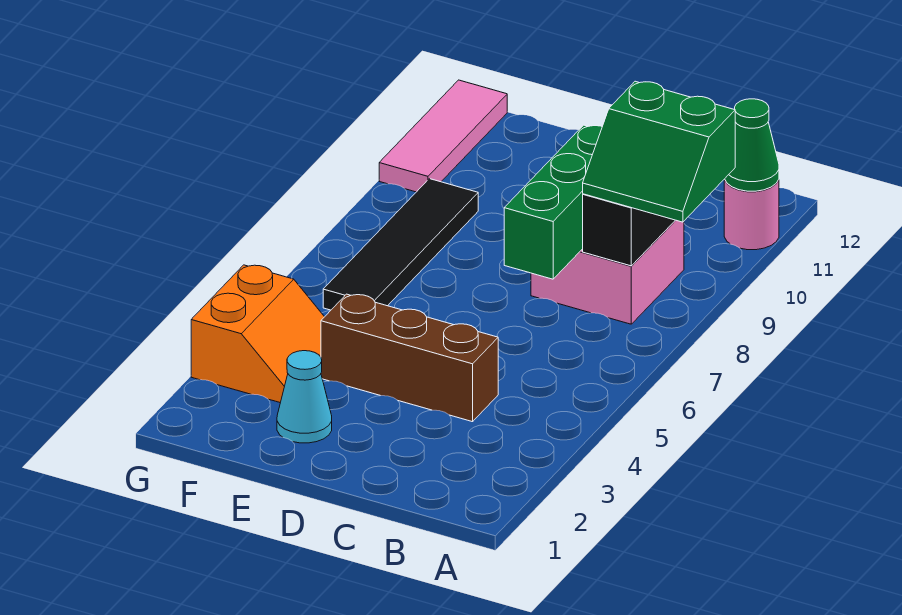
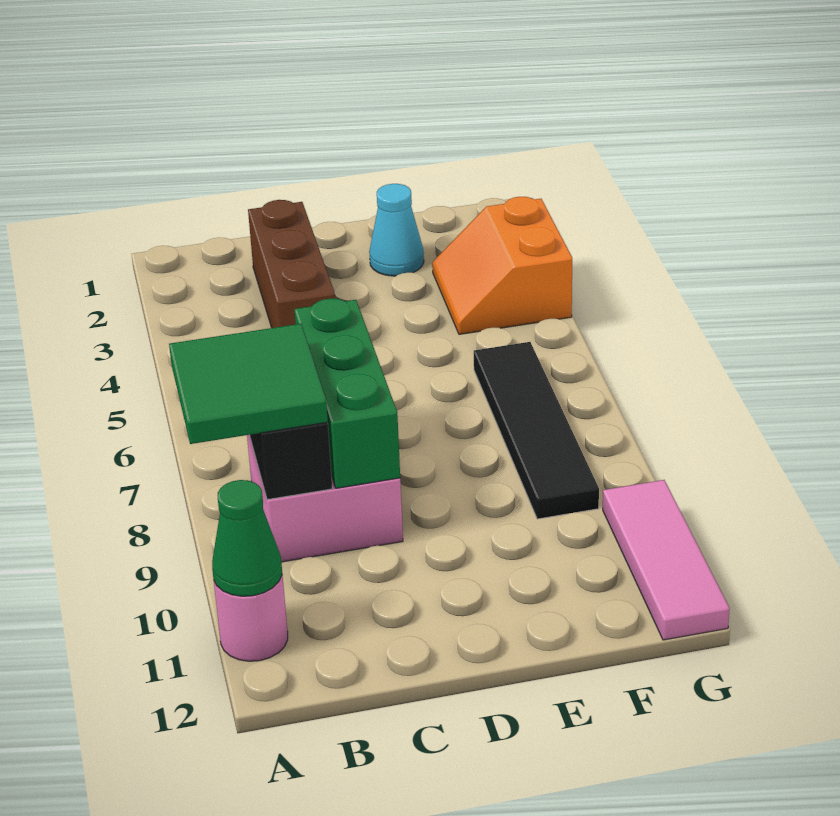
green 2x2 slope [583,81,735,222] -> green 2x2 tile [169,324,328,444]
brown 1x3 brick [321,294,498,422] -> brown 1x3 brick turned to [248,200,335,328]

